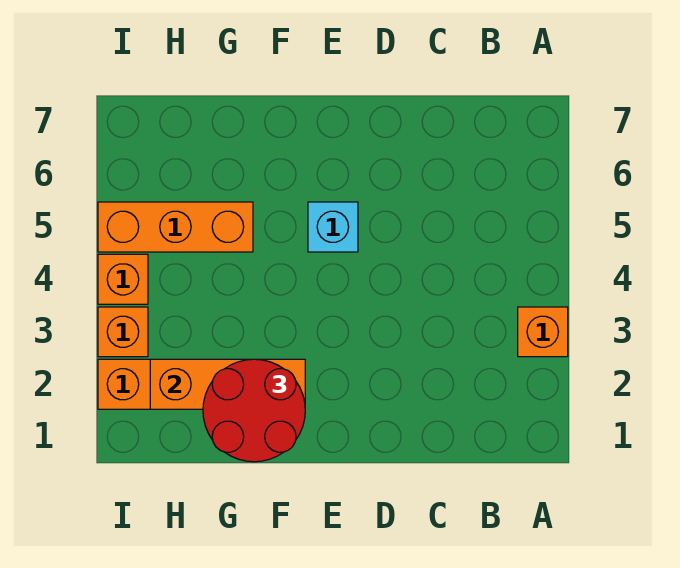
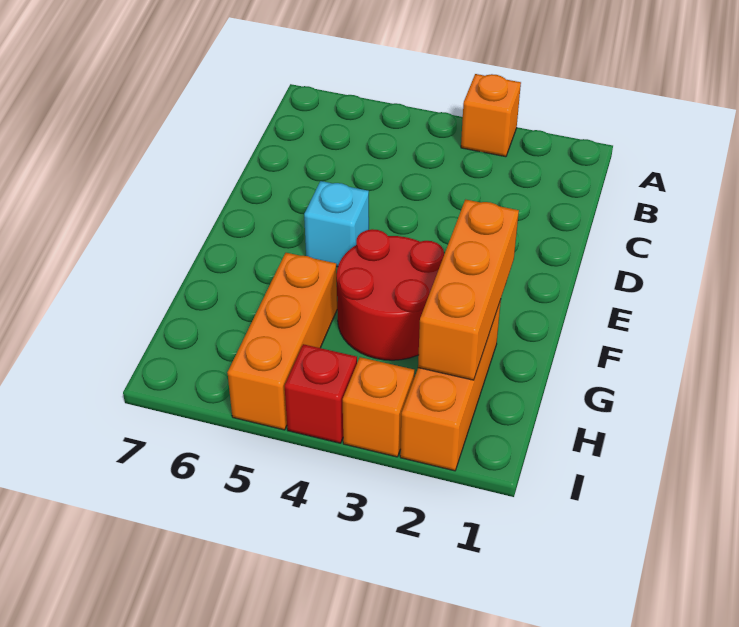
red 2x2 round brick [203,359,305,462] -> red 2x2 round brick moved to [337,229,444,360]
orange 1x1 brick [98,254,148,304] -> red 1x1 brick [285,344,357,443]

